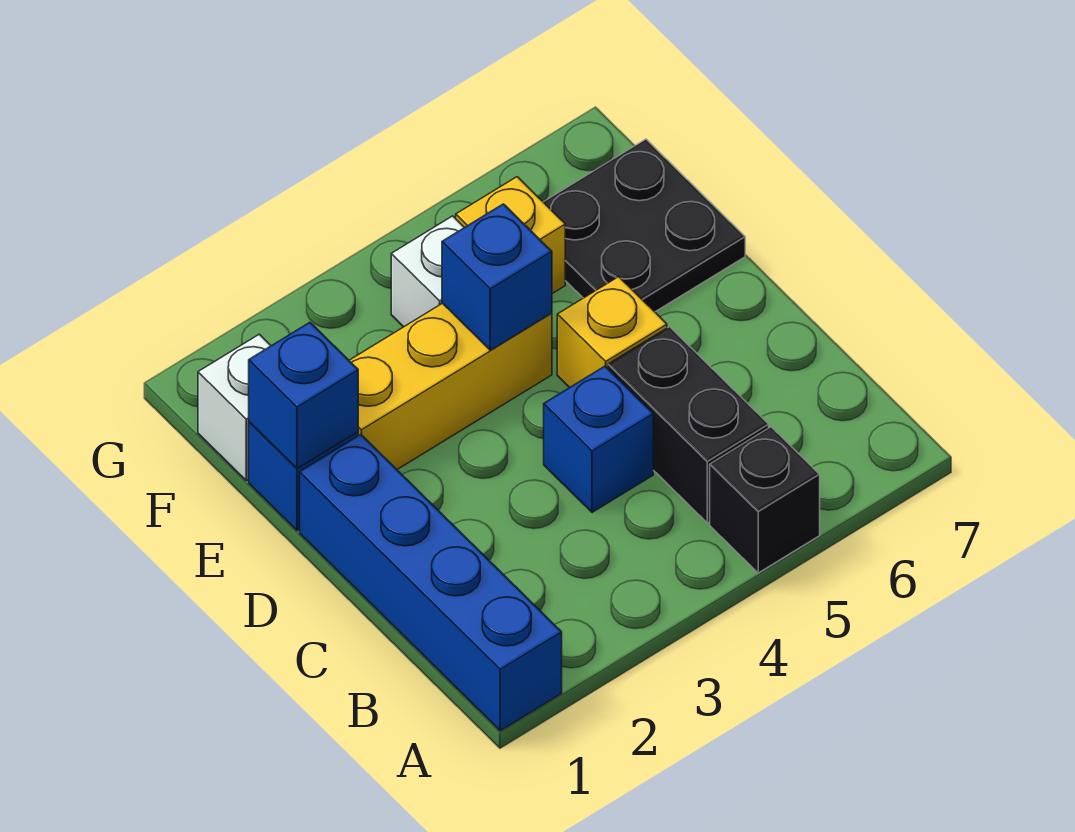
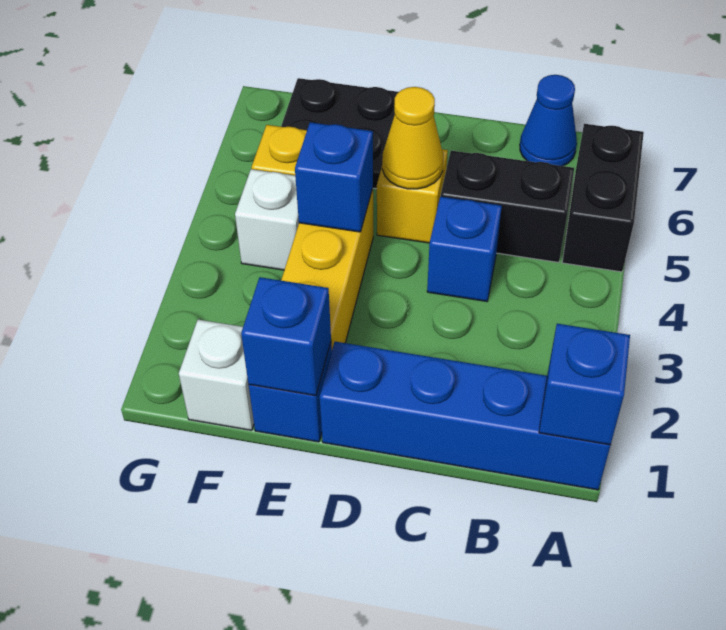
none -> blue 1x1 brick [539,324,630,445]
black 1x1 brick [710,427,820,573] -> black 1x2 brick [562,124,644,272]
none -> blue 1x1 cone [520,75,577,166]
none -> yellow 1x1 cone [382,87,443,189]

